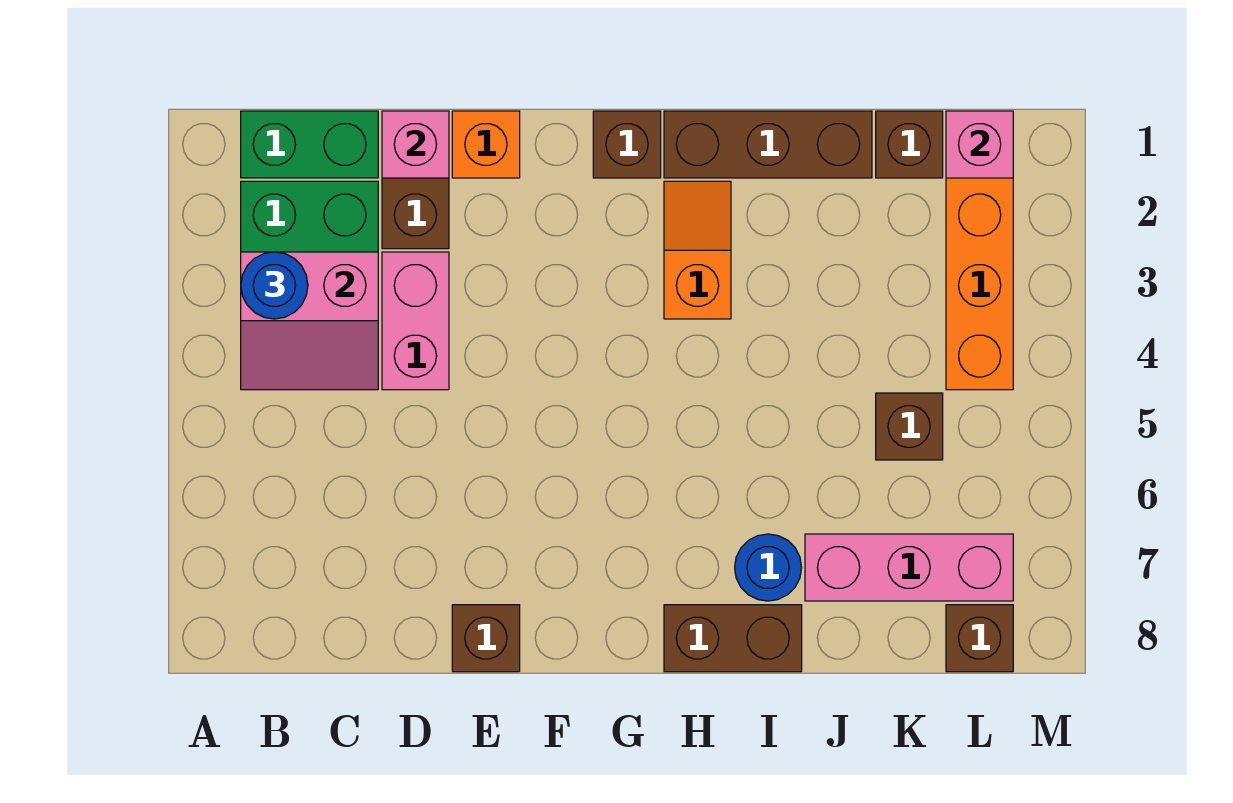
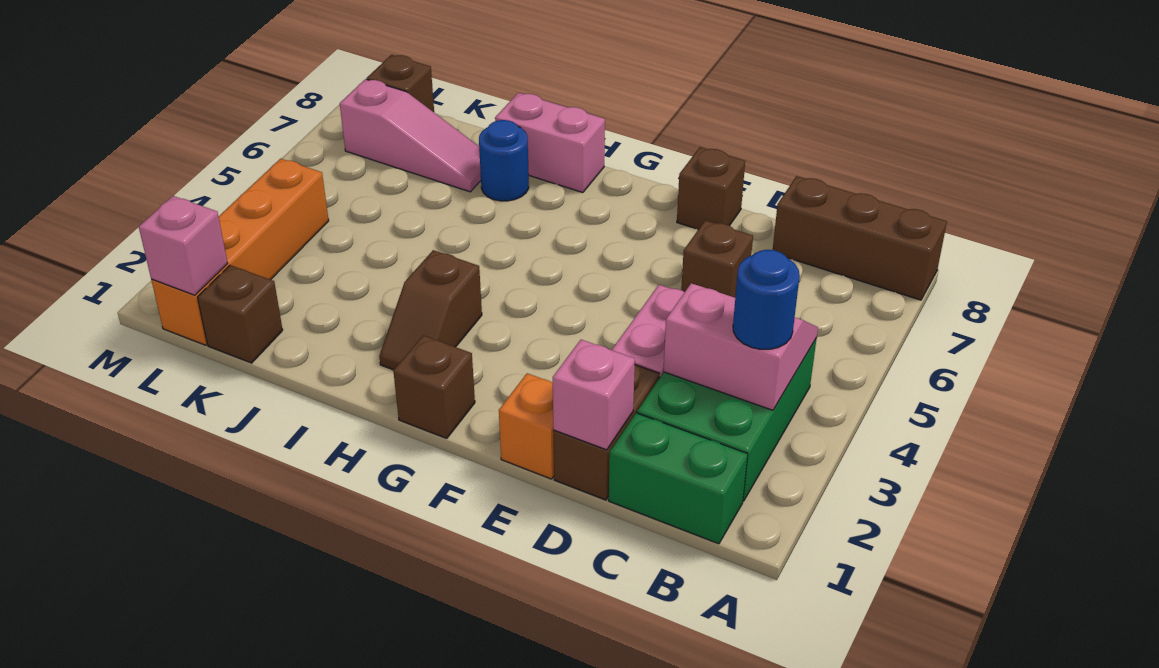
brown 1x3 brick [664,111,872,178] -> brown 1x3 brick moved to [773,176,947,300]
orange 1x2 slope [664,181,731,319] -> brown 1x2 slope [379,250,482,370]
brown 1x2 brick [664,605,802,672] -> pink 1x2 brick [495,93,605,193]
pink 1x3 brick [805,534,1013,601] -> pink 1x3 slope [340,79,481,192]
brown 1x1 brick [876,393,943,460] -> brown 1x1 brick moved to [681,220,753,298]

